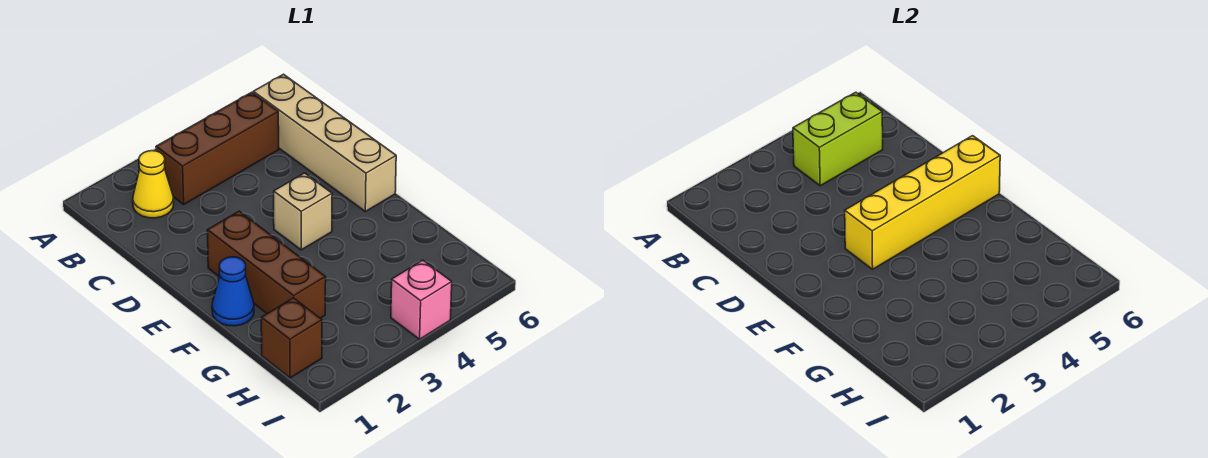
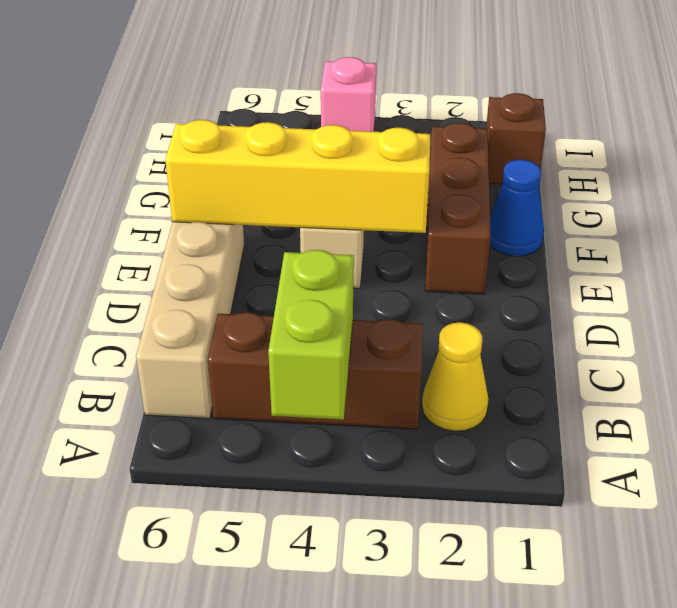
lime 1x2 brick [793,92,883,186] -> lime 1x2 brick turned to [268,250,354,420]

